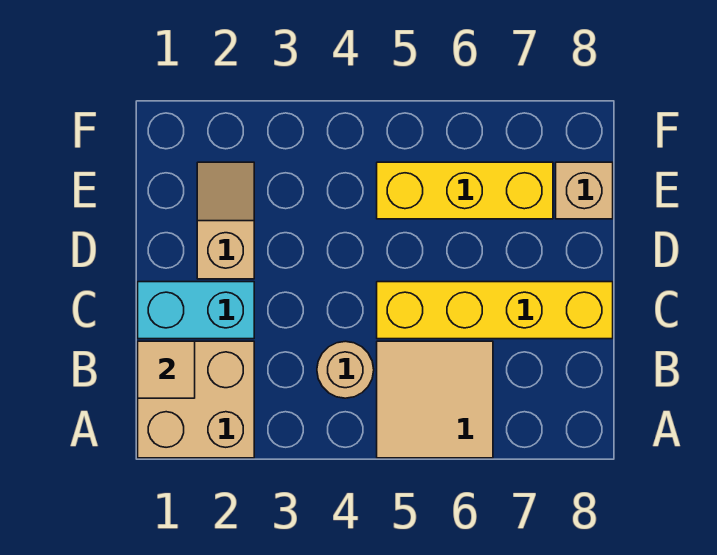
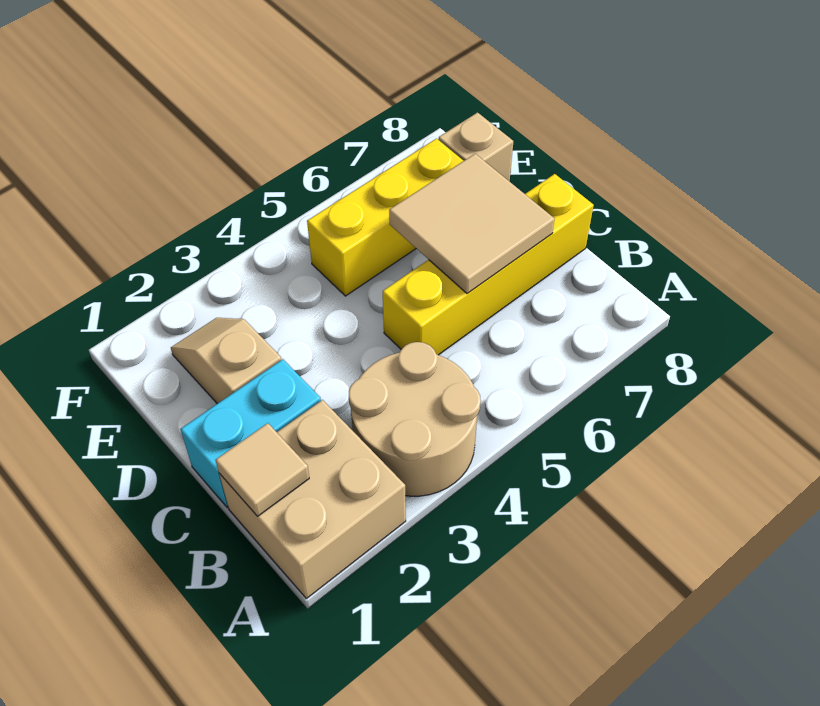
tan 2x2 tile [377,341,493,458] -> tan 2x2 tile moved to [389,154,554,293]
tan 1x1 round brick [317,341,374,398] -> tan 2x2 round brick [349,342,481,496]

